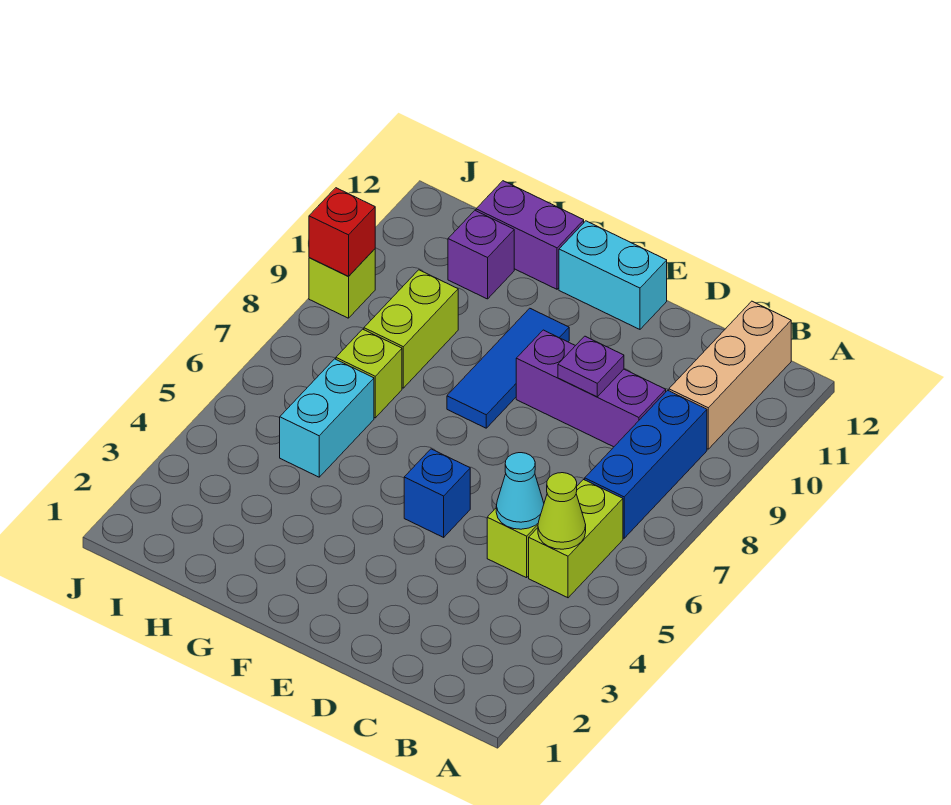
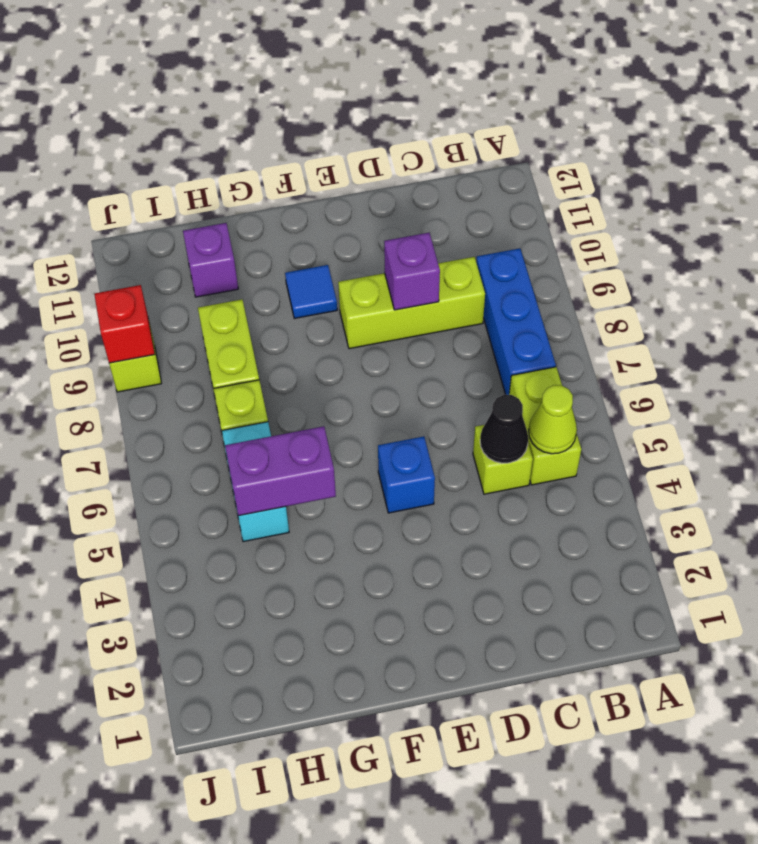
tan 1x3 brick [669,301,791,449] -> none
cyan 1x1 cone [496,453,544,529] -> black 1x1 cone [480,395,528,463]
purple 1x3 brick [516,330,666,447] -> lime 1x3 brick [338,257,485,349]
purple 1x1 plate [558,336,624,397] -> purple 1x1 brick [384,233,440,310]
cyan 1x2 brick [559,221,667,329] -> none
blue 1x3 tile [447,308,569,428] -> blue 1x1 tile [285,265,337,319]
purple 1x2 brick [476,181,584,289] -> purple 1x2 brick moved to [225,426,336,516]

